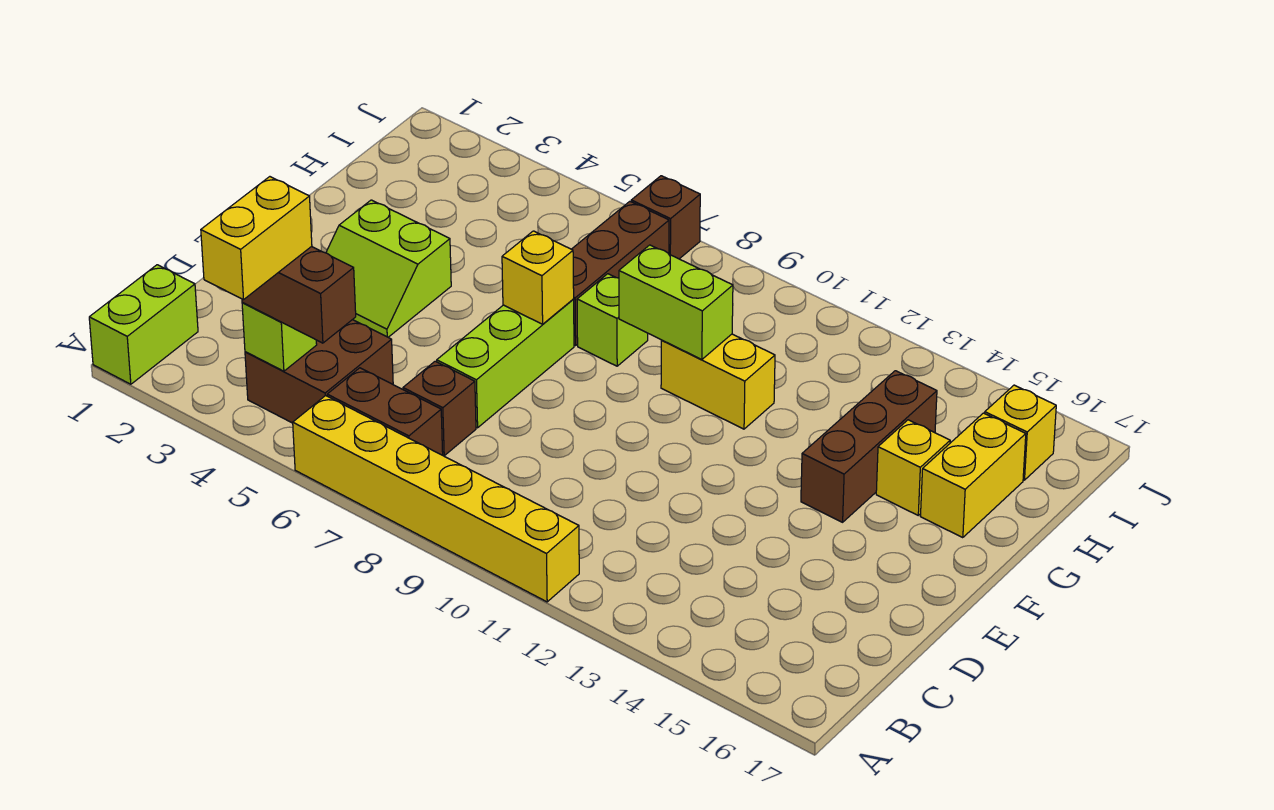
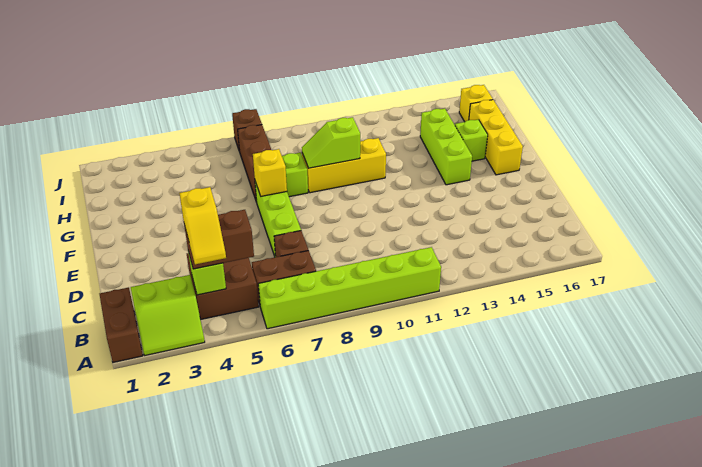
lime 1x2 brick [89,265,198,384] -> brown 1x2 brick [100,287,143,362]
yellow 1x2 brick [201,177,312,300] -> yellow 1x2 slope [179,187,226,264]
yellow 1x6 brick [293,396,579,602] -> lime 1x6 brick [258,247,441,329]
lime 2x2 slope [326,200,451,337] -> lime 2x2 slope moved to [131,275,205,355]
brown 1x3 brick [801,371,937,522] -> lime 1x3 brick [420,108,472,185]
lime 1x2 brick [619,245,733,360] -> lime 1x2 slope [302,117,360,168]
yellow 1x2 brick [661,334,775,429] -> yellow 1x3 brick [302,138,386,193]
yellow 1x1 brick [876,420,950,515] -> lime 1x1 brick [455,119,488,161]
yellow 1x2 brick [921,413,1026,538] -> yellow 1x3 brick [469,100,523,175]

